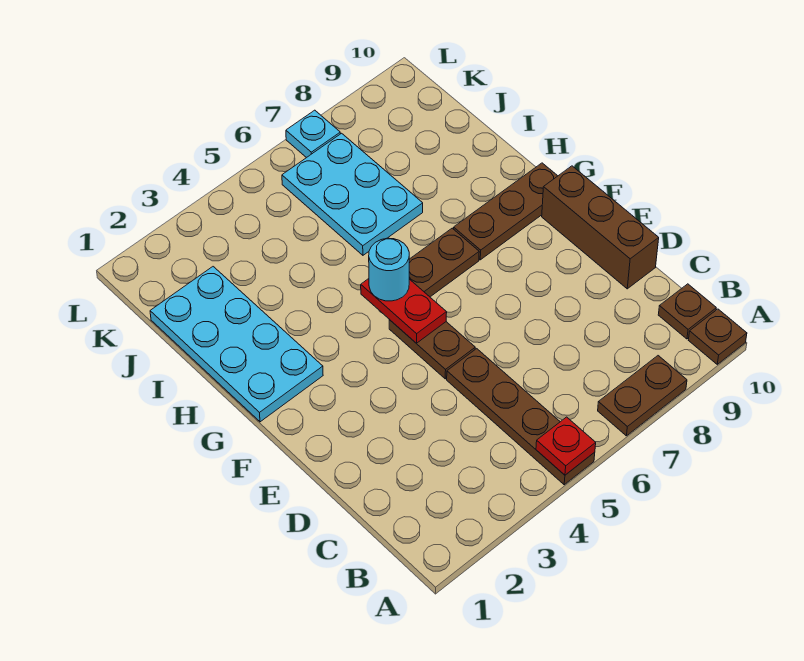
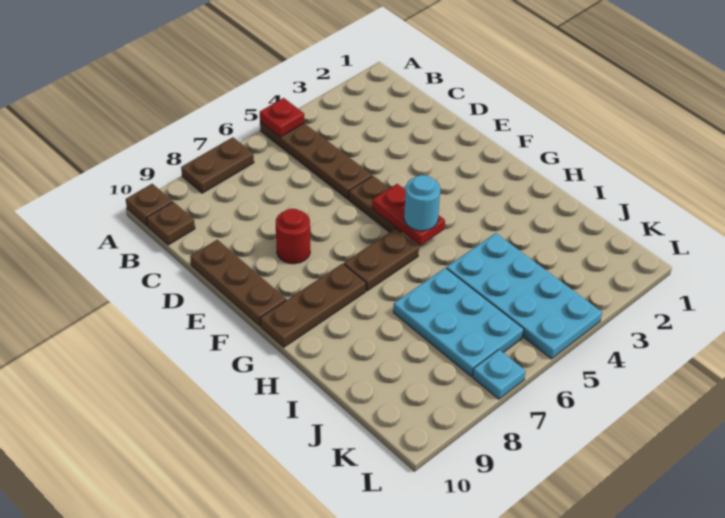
brown 1x3 brick [542,166,659,289] -> brown 1x3 plate [190,240,286,326]
none -> red 1x1 round brick [276,209,310,264]
cyan 2x4 plate [150,267,323,422] -> cyan 2x4 plate moved to [446,233,602,359]

